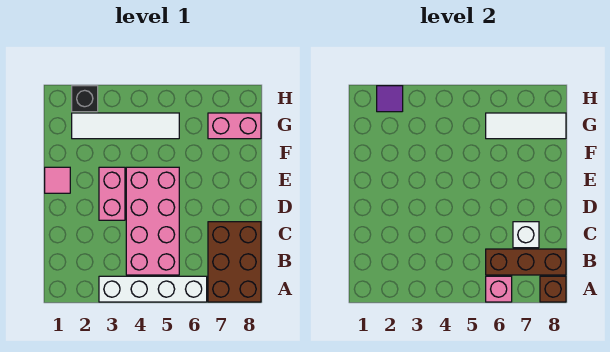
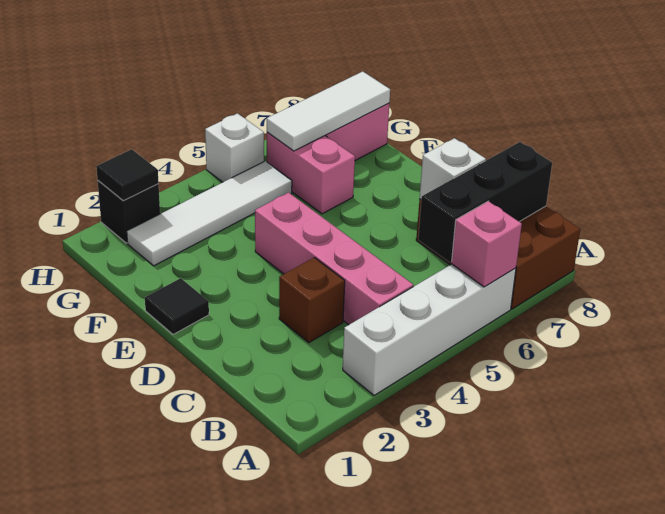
brown 1x1 brick [540,276,566,302] -> brown 1x1 brick moved to [279,257,345,343]
pink 2x4 brick [126,167,179,275] -> pink 1x4 brick [255,193,413,325]
brown 1x3 brick [486,249,566,275] -> black 1x3 brick [418,142,552,262]
pink 1x2 brick [99,167,125,220] -> pink 1x2 brick moved to [267,132,355,214]
pink 1x1 tile [45,167,70,193] -> black 1x1 tile [145,278,209,334]
purple 1x1 tile [377,86,403,112] -> black 1x1 tile [96,149,159,201]
none -> white 1x1 brick [205,113,264,182]

